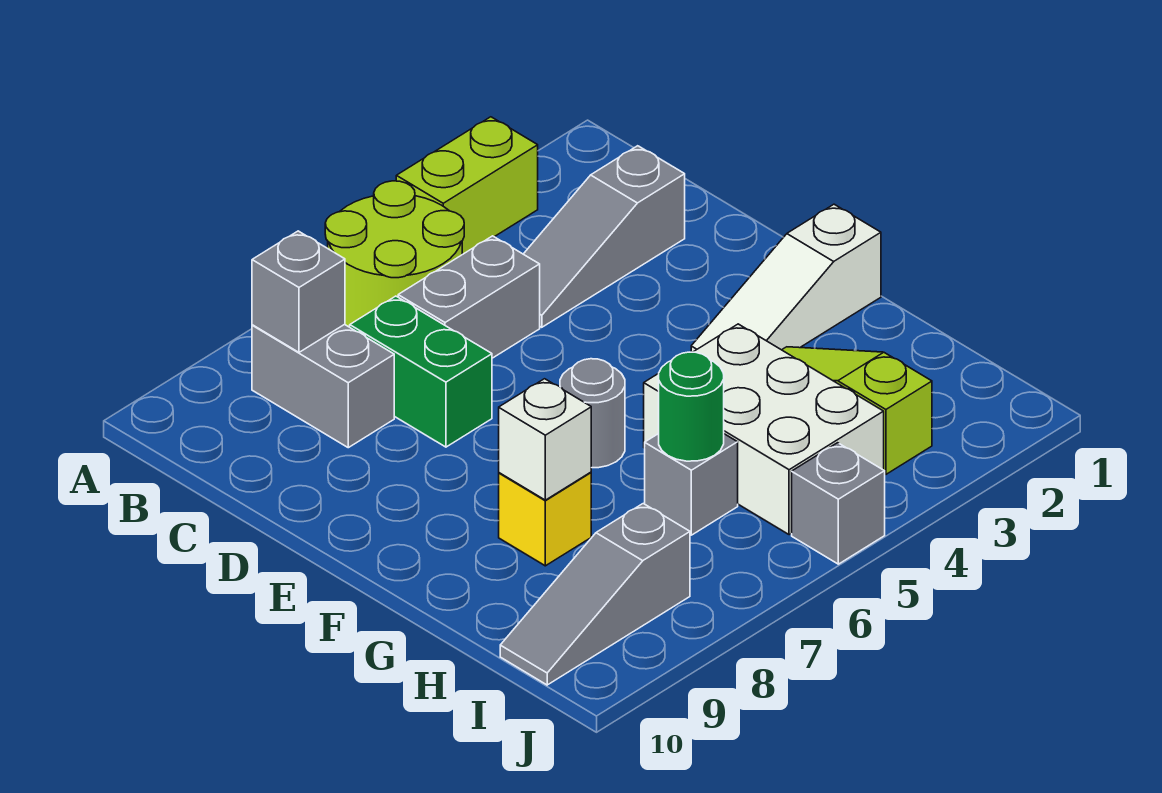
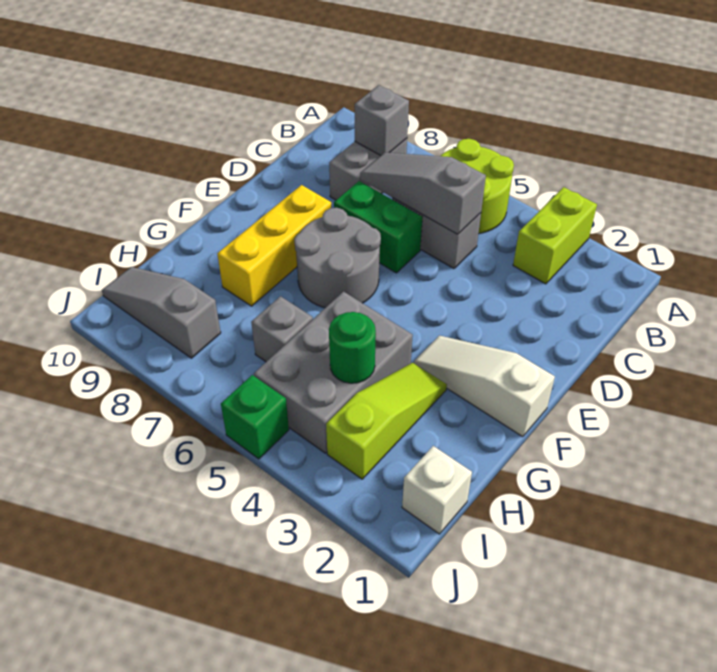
lime 1x2 brick [396,117,538,254] -> lime 1x2 brick turned to [513,187,597,284]
grey 1x3 slope [524,146,685,327] -> grey 1x3 slope moved to [360,152,486,234]
green 1x2 brick [350,296,492,447] -> green 1x2 brick turned to [334,181,422,273]
grey 1x1 round brick [560,359,625,468] -> grey 2x2 round brick [294,208,381,308]
white 2x3 brick [644,324,884,535] -> grey 2x3 brick [254,292,413,453]
yellow 1x1 brick [499,472,591,566] -> yellow 1x3 brick [217,185,331,306]
white 1x1 brick [499,379,591,500] -> white 1x1 brick moved to [402,446,472,534]
green 1x1 round brick [659,352,724,461] -> green 1x1 round brick moved to [329,312,376,383]
grey 1x1 brick [792,443,885,564] -> green 1x1 brick [221,375,289,459]

